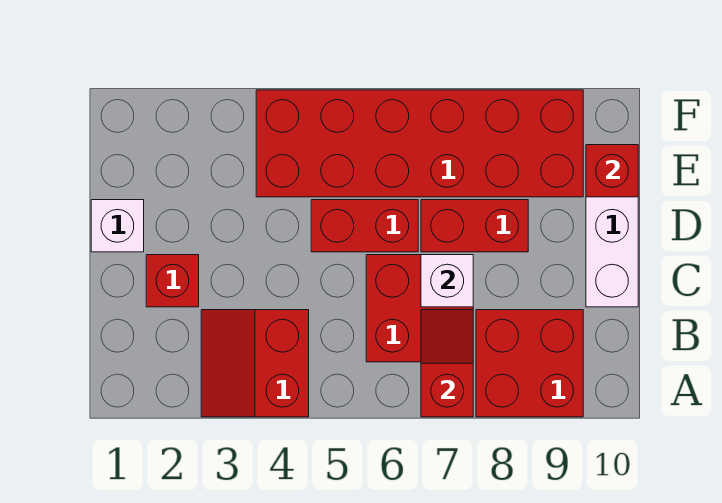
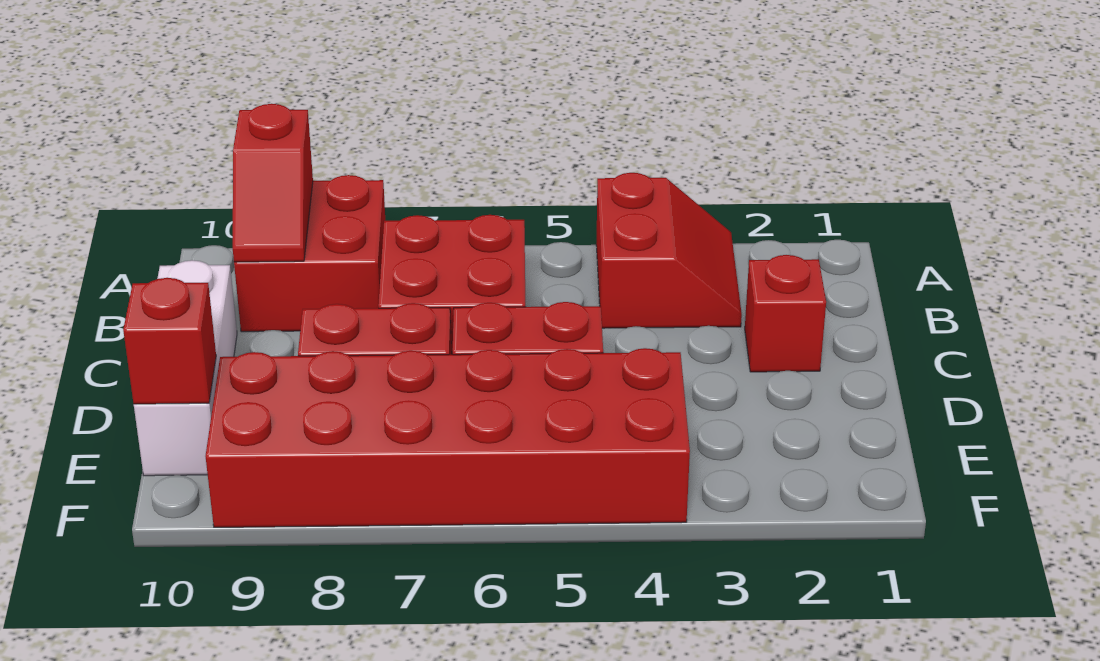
red 1x2 slope [421,310,473,417] -> red 1x2 slope moved to [233,104,313,262]
white 1x1 brick [421,255,473,307] -> none
white 1x1 brick [91,200,144,252] -> none

